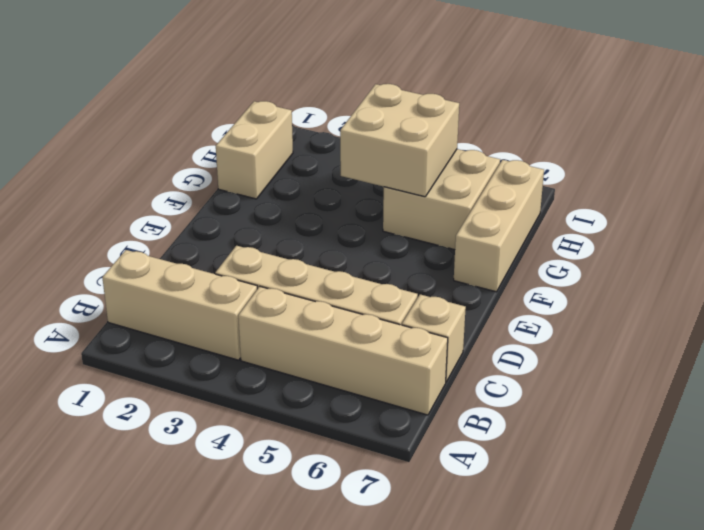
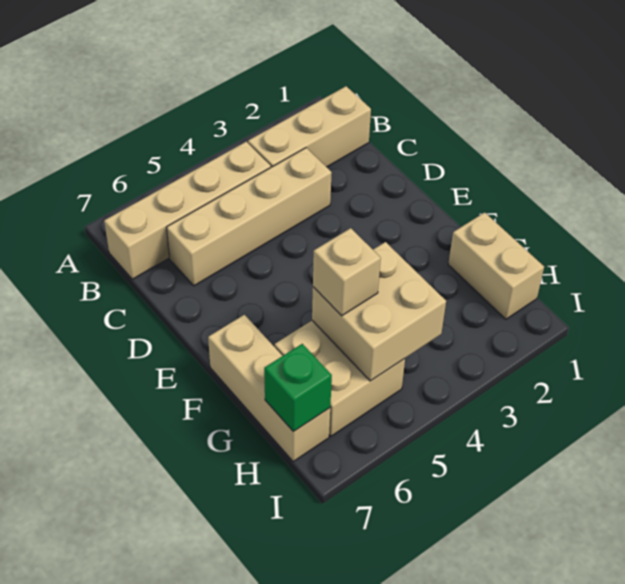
tan 1x1 brick [402,294,466,382] -> tan 1x1 brick moved to [313,228,381,316]
none -> green 1x1 brick [264,344,332,432]

